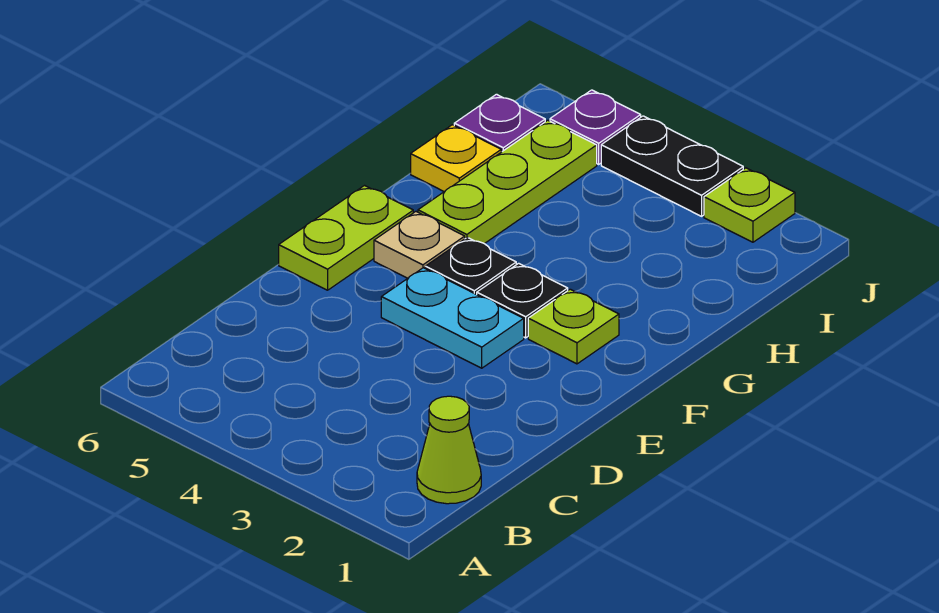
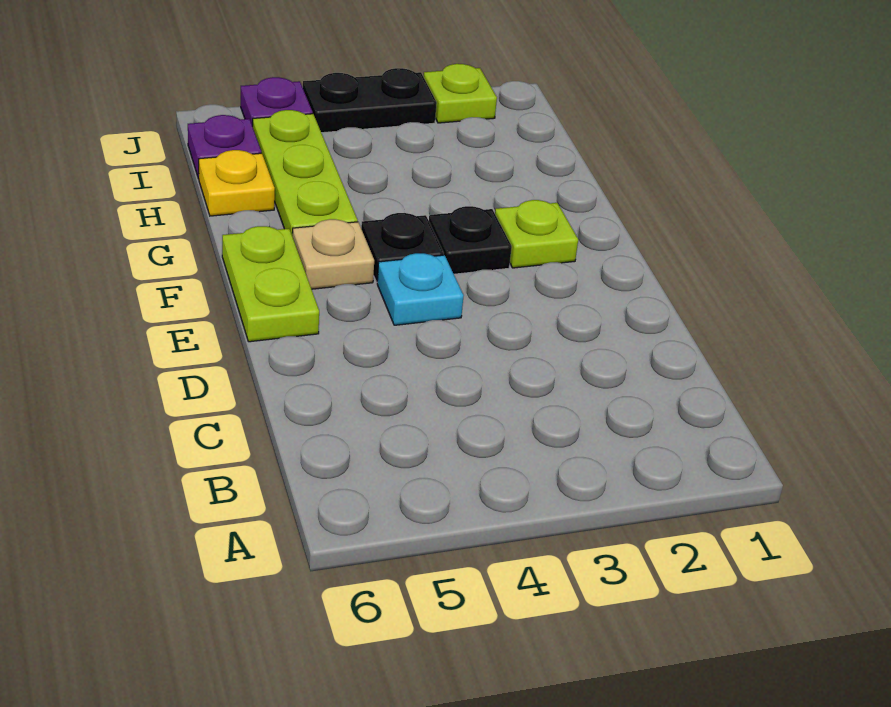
lime 1x1 cone [417,396,481,504] -> none
cyan 1x2 plate [381,268,524,368] -> cyan 1x1 plate [377,253,464,325]

